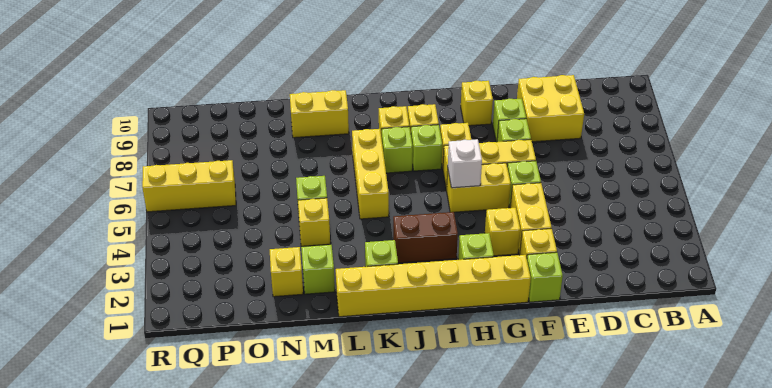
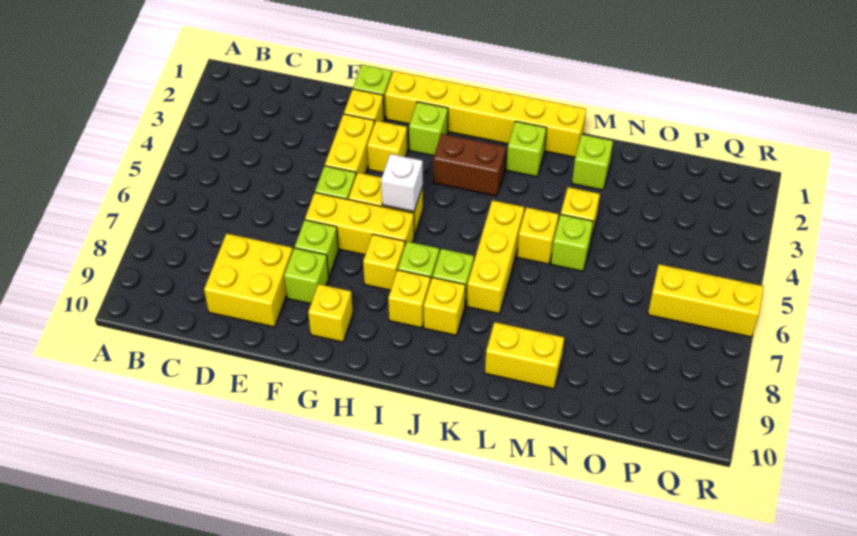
yellow 1x1 brick [270,247,303,297] -> yellow 1x1 brick moved to [517,207,559,264]

